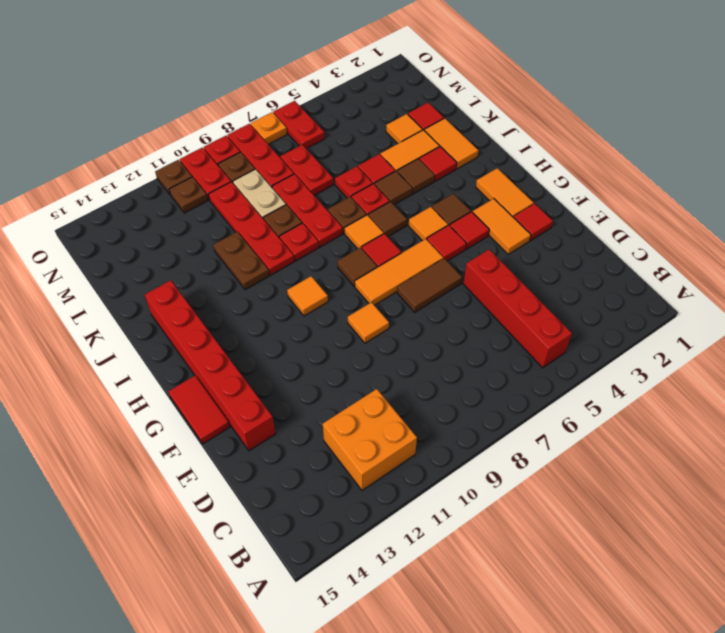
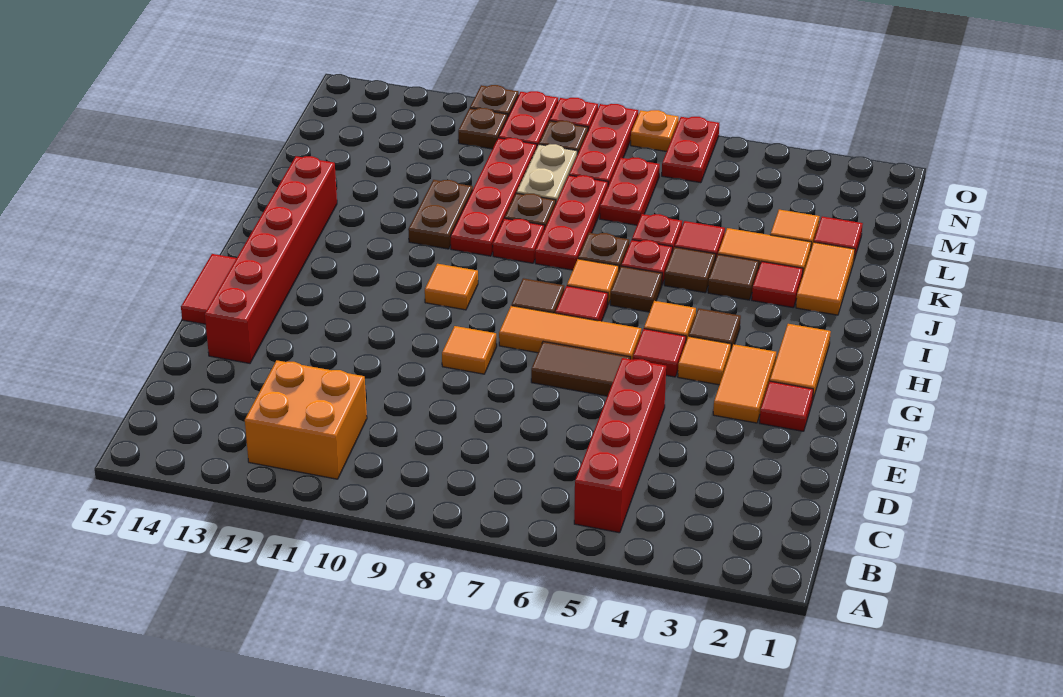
red 1x1 tile [450,212,489,249] -> orange 1x1 tile [678,336,731,385]

